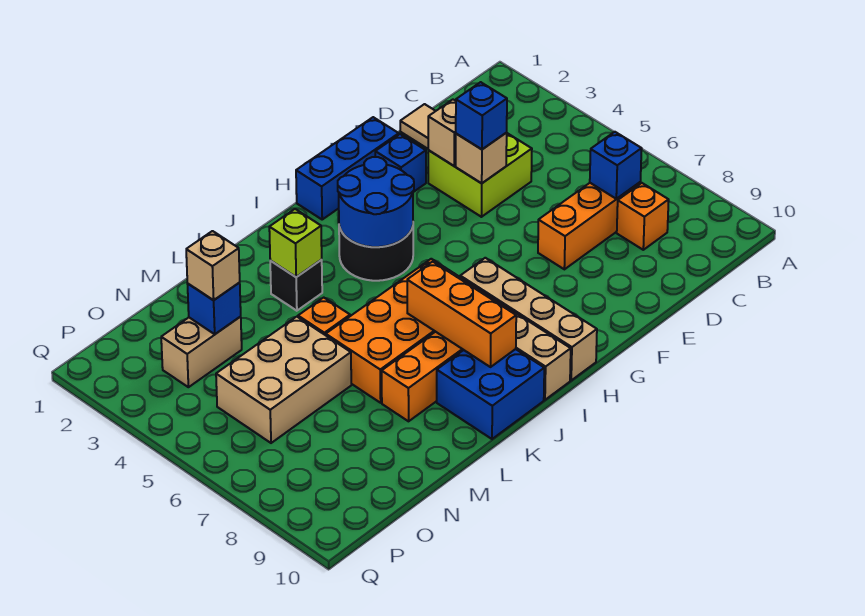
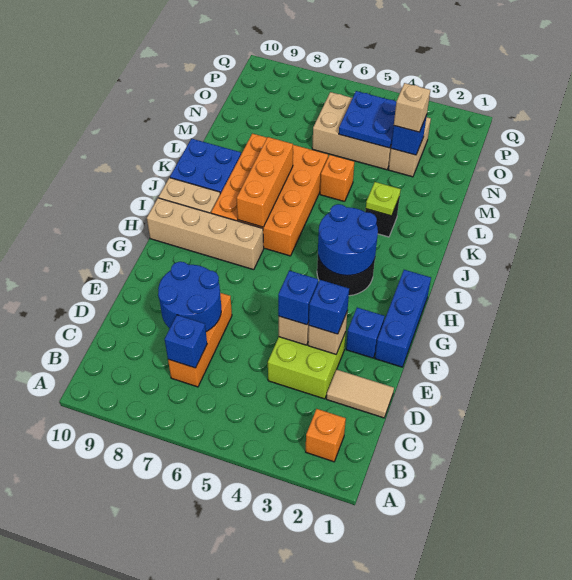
orange 1x1 brick [617,183,669,250] -> orange 1x1 brick moved to [306,409,346,462]
none -> blue 2x2 round brick [158,262,221,331]
none -> blue 1x1 brick [309,280,349,334]
orange 1x3 brick [407,262,516,367] -> orange 1x3 brick turned to [237,137,293,227]
lime 1x1 brick [269,209,322,277] -> lime 1x1 plate [366,182,401,216]
tan 2x3 brick [216,317,351,443] -> tan 2x3 brick turned to [312,92,391,170]
none -> blue 2x2 plate [339,91,396,148]

